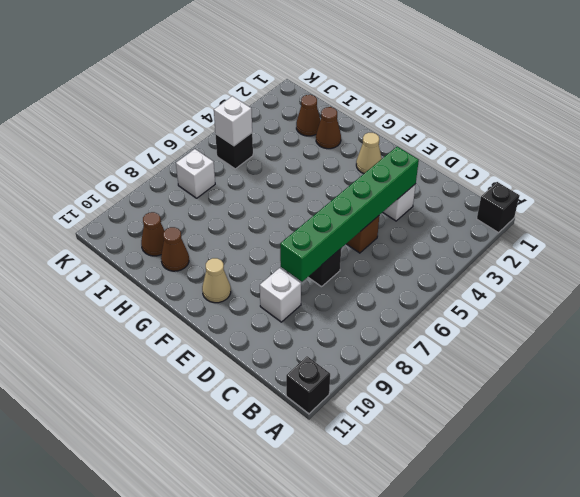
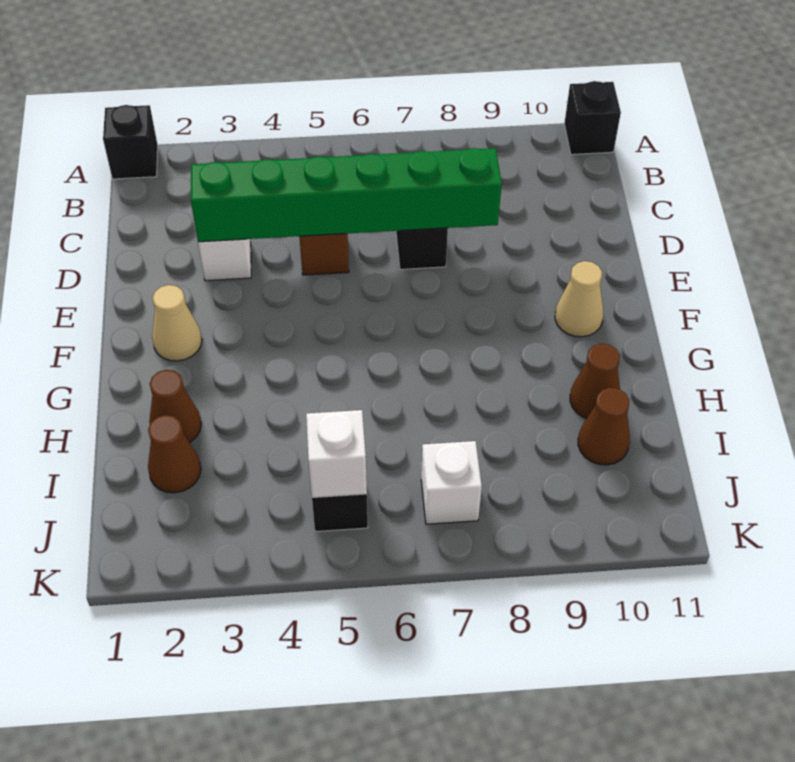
white 1x1 brick [260,268,301,322] -> none

